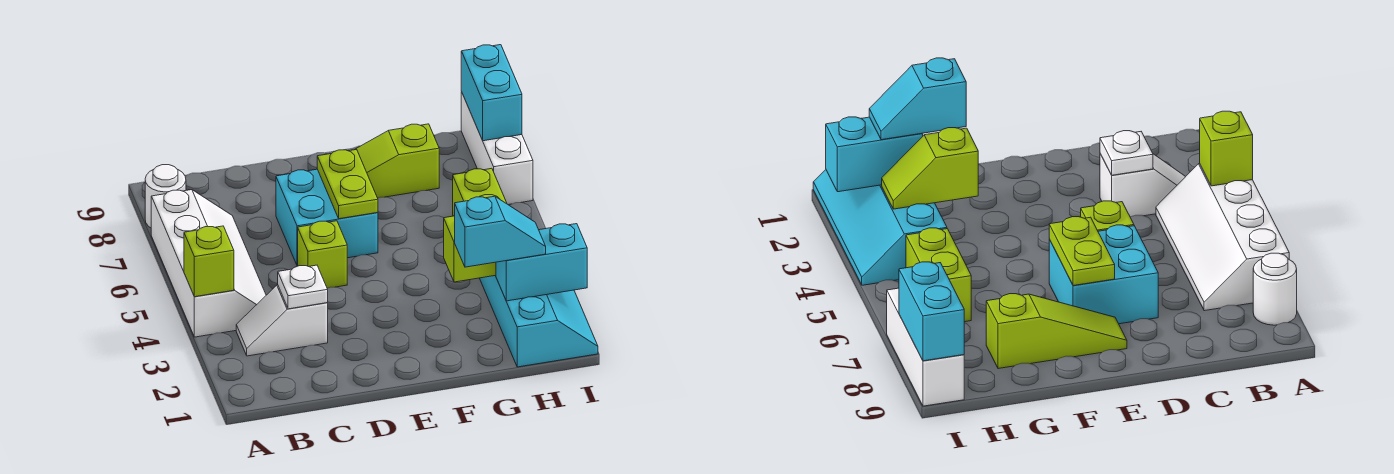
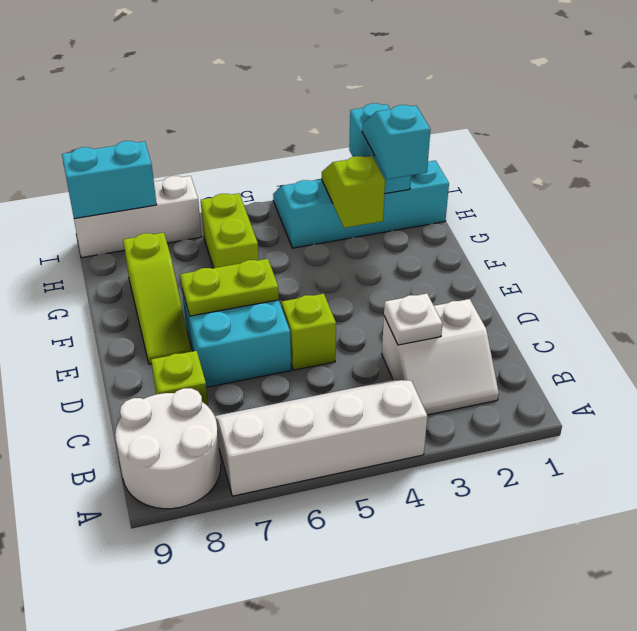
lime 1x1 brick [184,226,234,297] -> lime 1x1 brick moved to [151,351,208,406]
white 1x1 round brick [145,165,186,228] -> white 2x2 round brick [115,388,221,509]
white 1x2 slope [236,285,328,356] -> white 2x2 slope [382,299,499,415]
lime 1x2 brick [453,168,507,216] -> lime 1x2 brick turned to [201,193,259,268]

